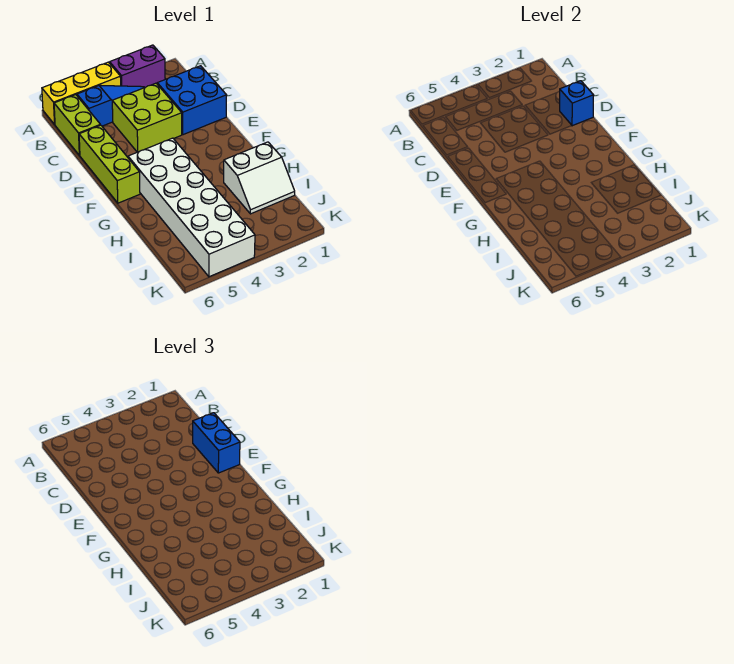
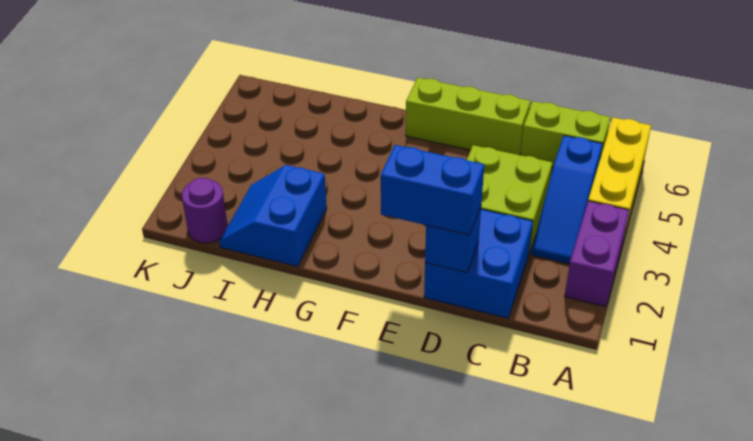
white 2x6 brick [128,138,255,277] -> none
white 2x2 slope [224,142,295,214] -> blue 2x2 slope [219,165,327,267]
none -> purple 1x1 round brick [182,178,228,243]

